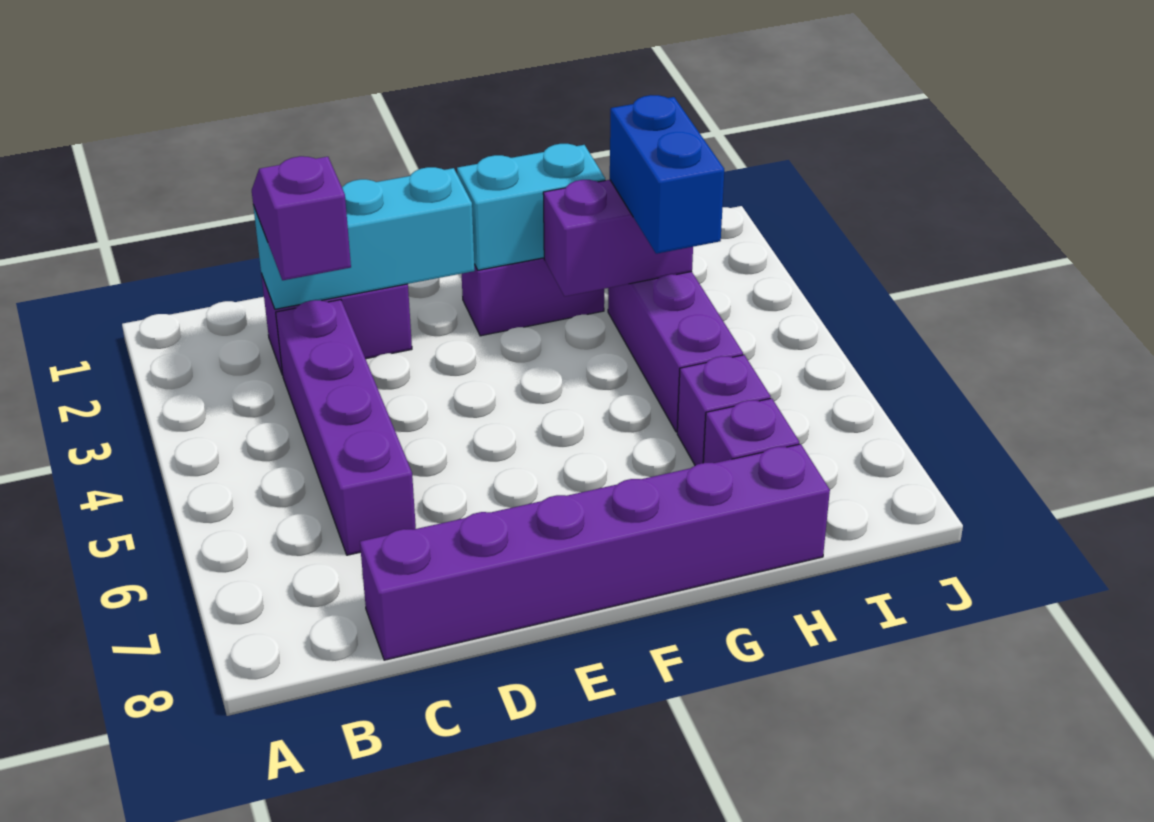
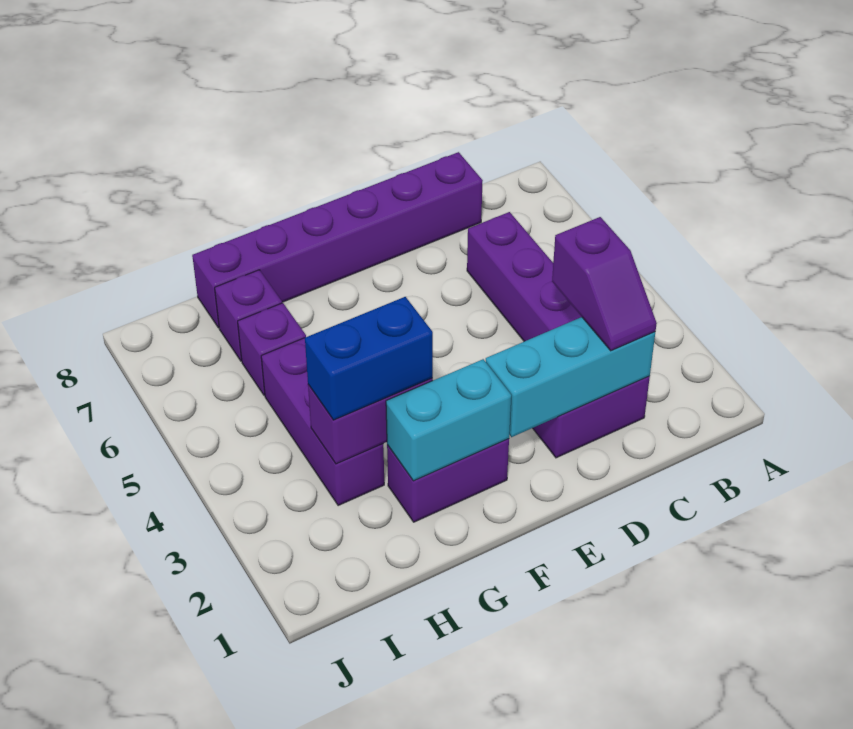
blue 1x2 brick [610,95,724,254] -> blue 1x2 brick turned to [305,297,433,420]

